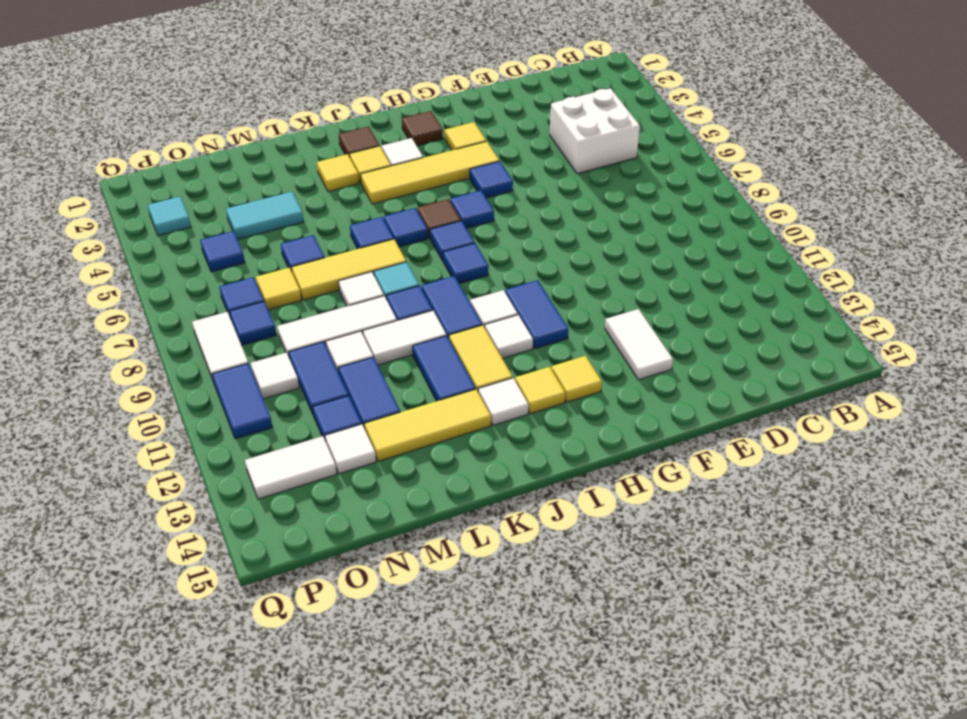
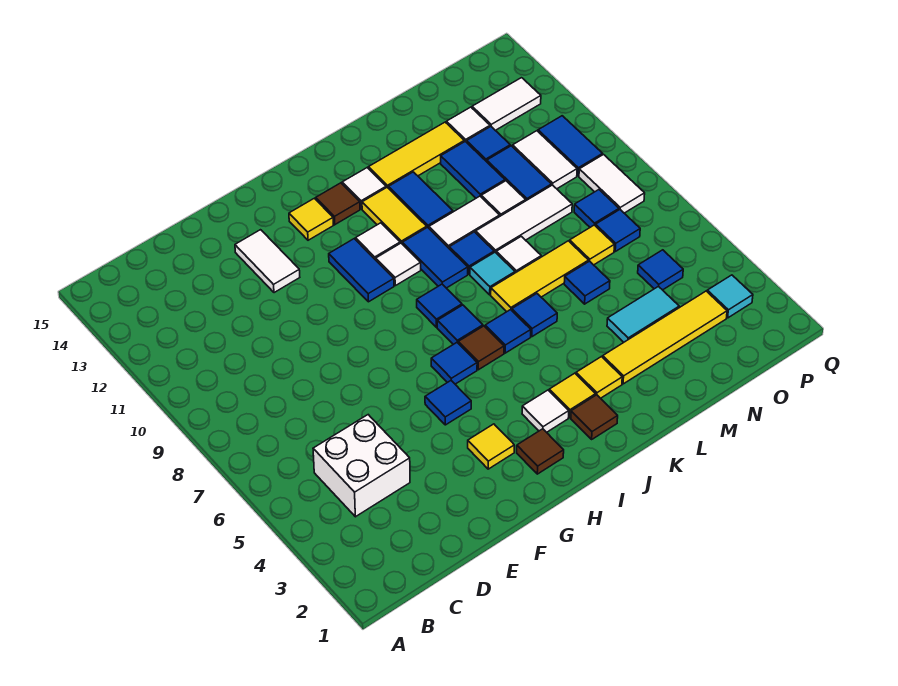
yellow 1x4 tile [361,141,499,204] -> yellow 1x4 tile moved to [603,291,727,384]
yellow 1x1 tile [515,367,565,414] -> brown 1x1 tile [316,183,360,225]
white 1x1 tile [251,353,299,399] -> white 1x2 tile [513,131,577,189]

